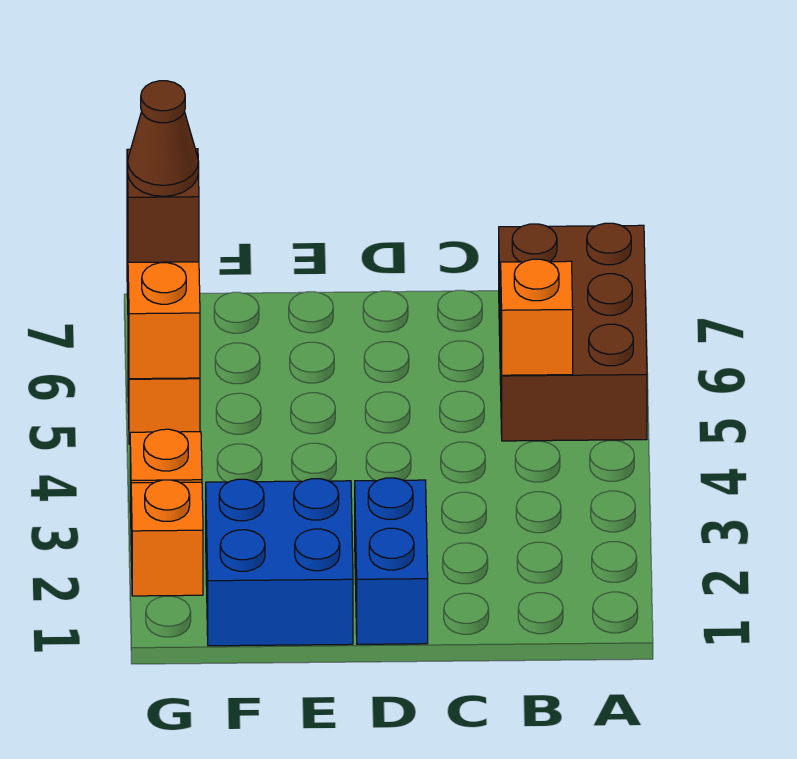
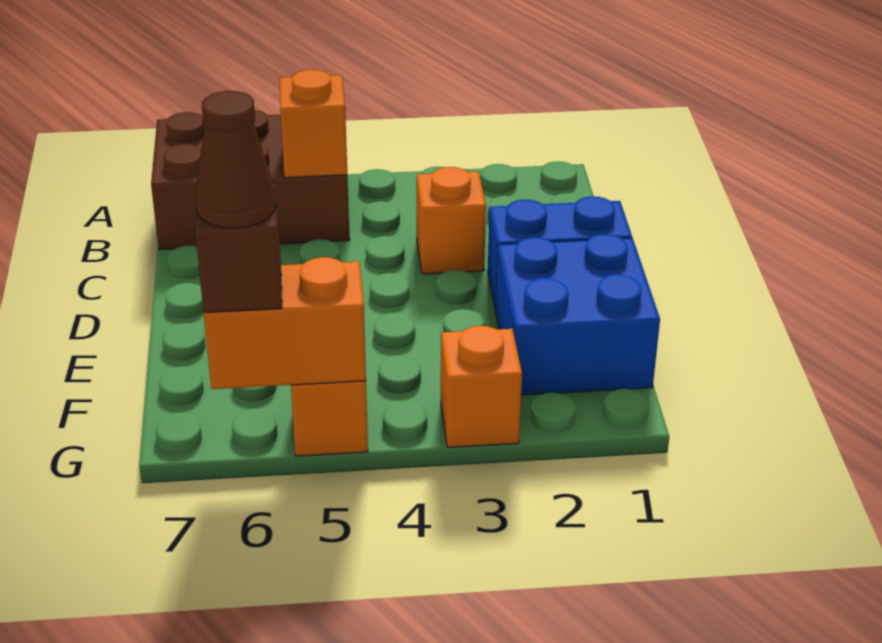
orange 1x1 brick [131,480,203,596] -> orange 1x1 brick moved to [417,167,486,274]

